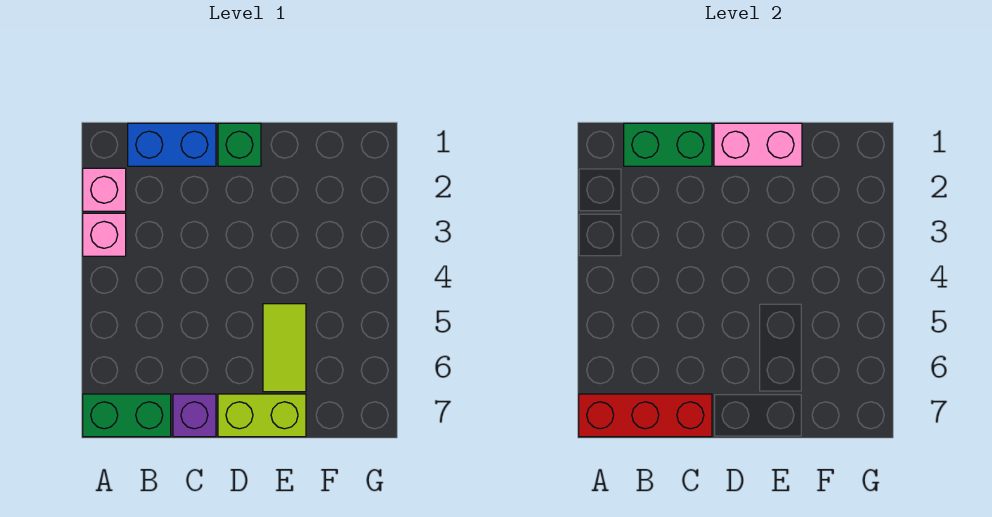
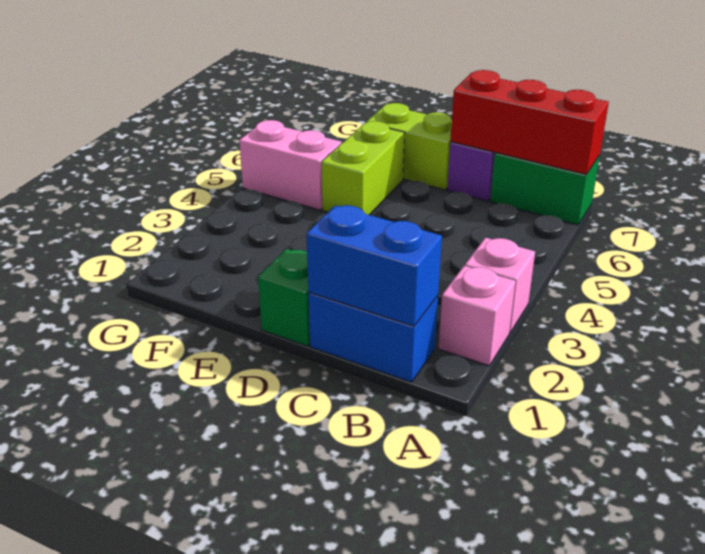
green 1x2 brick [624,123,712,166] -> blue 1x2 brick [307,205,442,326]
pink 1x2 brick [714,123,802,166] -> pink 1x2 brick moved to [239,120,342,210]
lime 1x2 tile [263,304,306,392] -> lime 1x2 brick [321,121,405,215]

